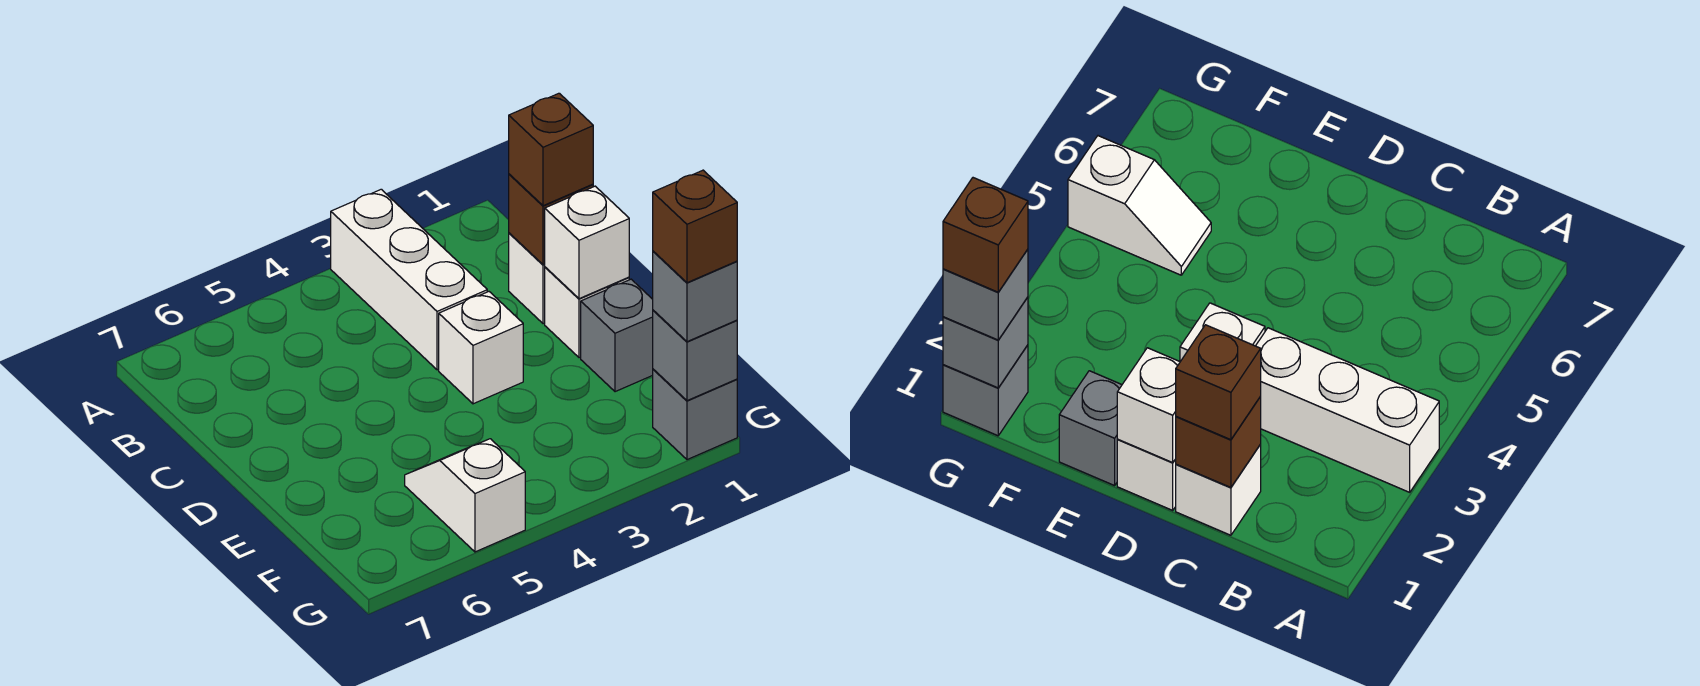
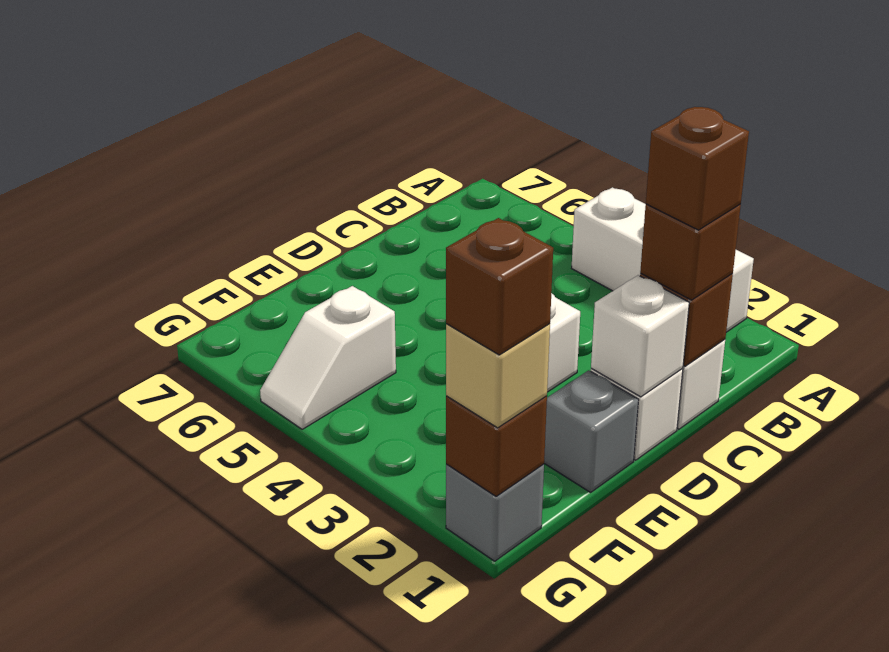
white 1x3 brick [331,189,487,370] -> white 1x3 brick turned to [572,187,754,332]
none -> brown 1x1 brick [646,107,749,230]
white 1x2 slope [405,439,525,552] -> white 1x2 slope turned to [260,286,396,429]
grey 1x1 brick [653,310,737,401] -> brown 1x1 brick [446,396,547,496]
grey 1x1 brick [653,251,737,342] -> tan 1x1 brick [446,324,550,428]

